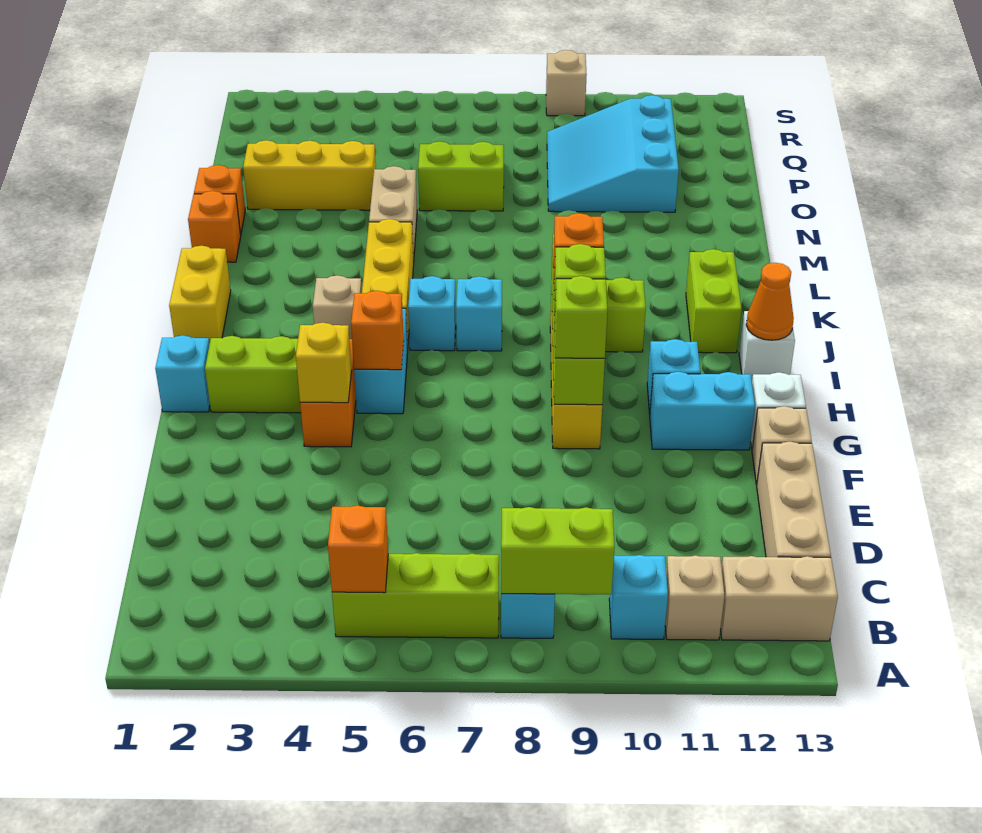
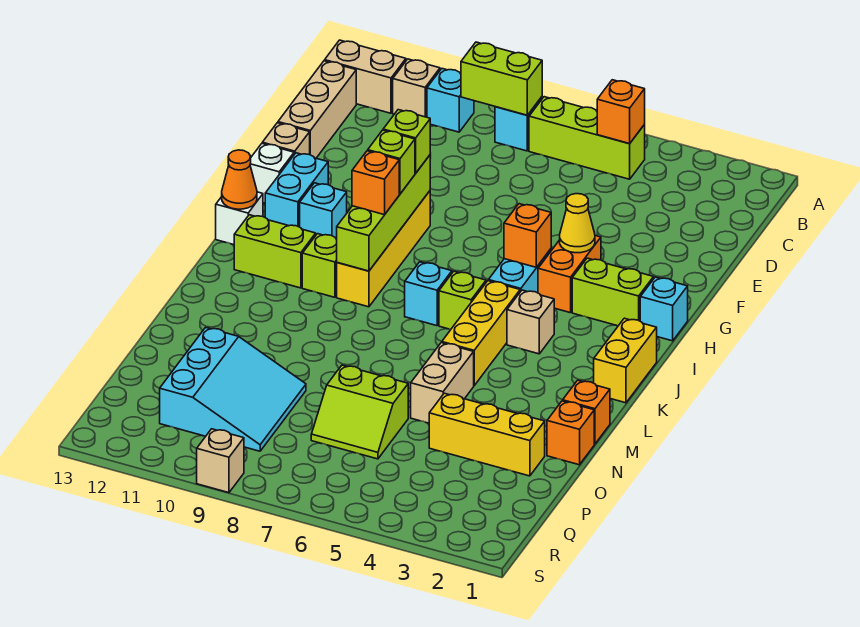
yellow 1x1 brick [296,323,352,403] -> yellow 1x1 cone [560,194,595,253]
cyan 1x2 brick [650,372,755,450] -> cyan 1x2 brick turned to [265,153,328,227]
cyan 1x1 brick [408,276,456,351] -> lime 1x1 brick [439,271,486,329]
lime 1x2 brick [686,249,742,353] -> lime 1x2 brick turned to [234,215,316,288]

